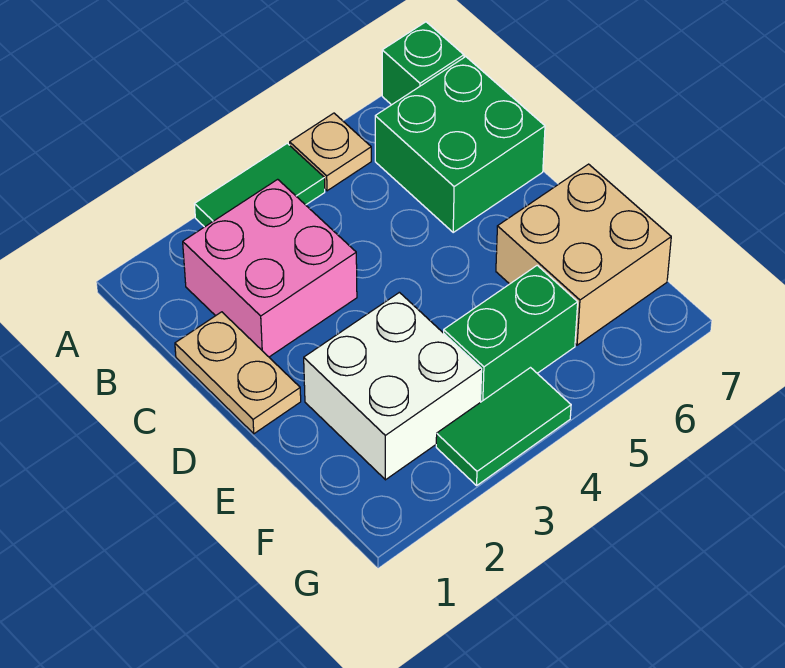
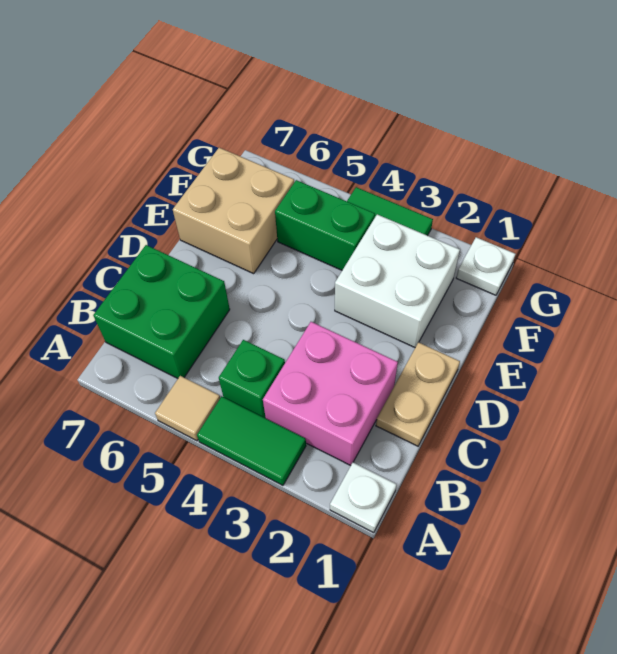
none -> white 1x1 plate [330,463,397,533]
tan 1x1 plate [290,113,371,191] -> tan 1x1 tile [155,376,220,441]
green 1x1 brick [382,22,464,105] -> green 1x1 brick moved to [219,340,285,418]
none -> white 1x1 plate [456,237,515,295]

